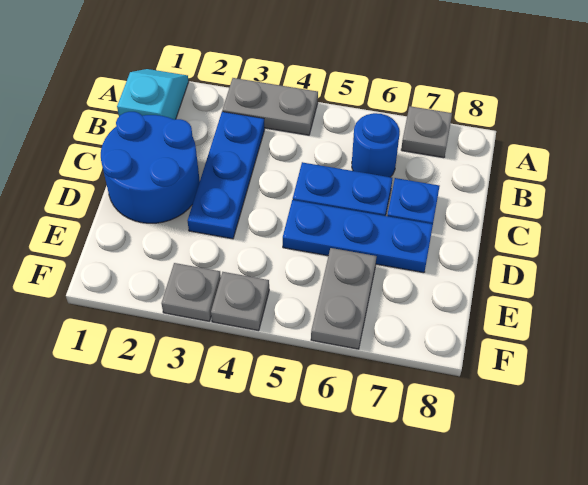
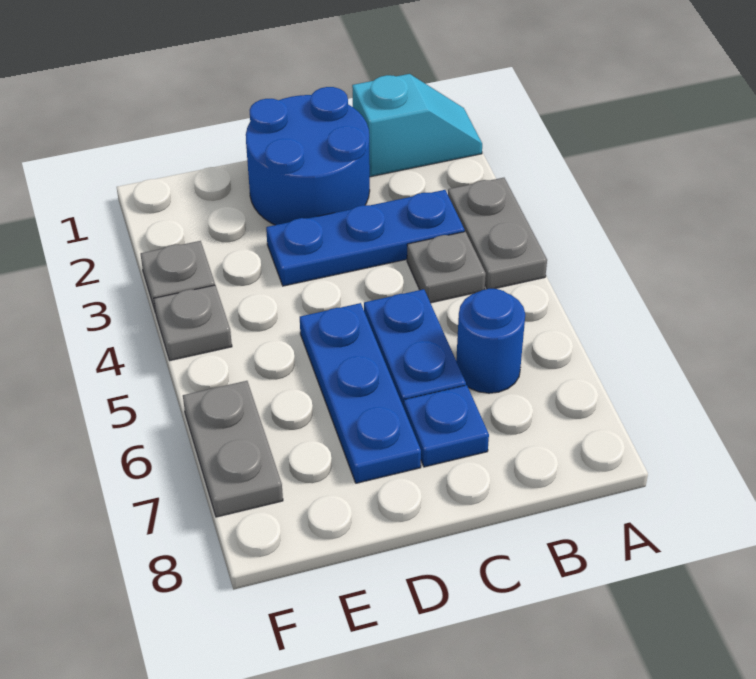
grey 1x1 plate [401,106,452,158] -> grey 1x1 plate moved to [407,232,486,303]
grey 1x2 plate [311,248,377,349] -> grey 1x2 plate turned to [183,381,283,517]

